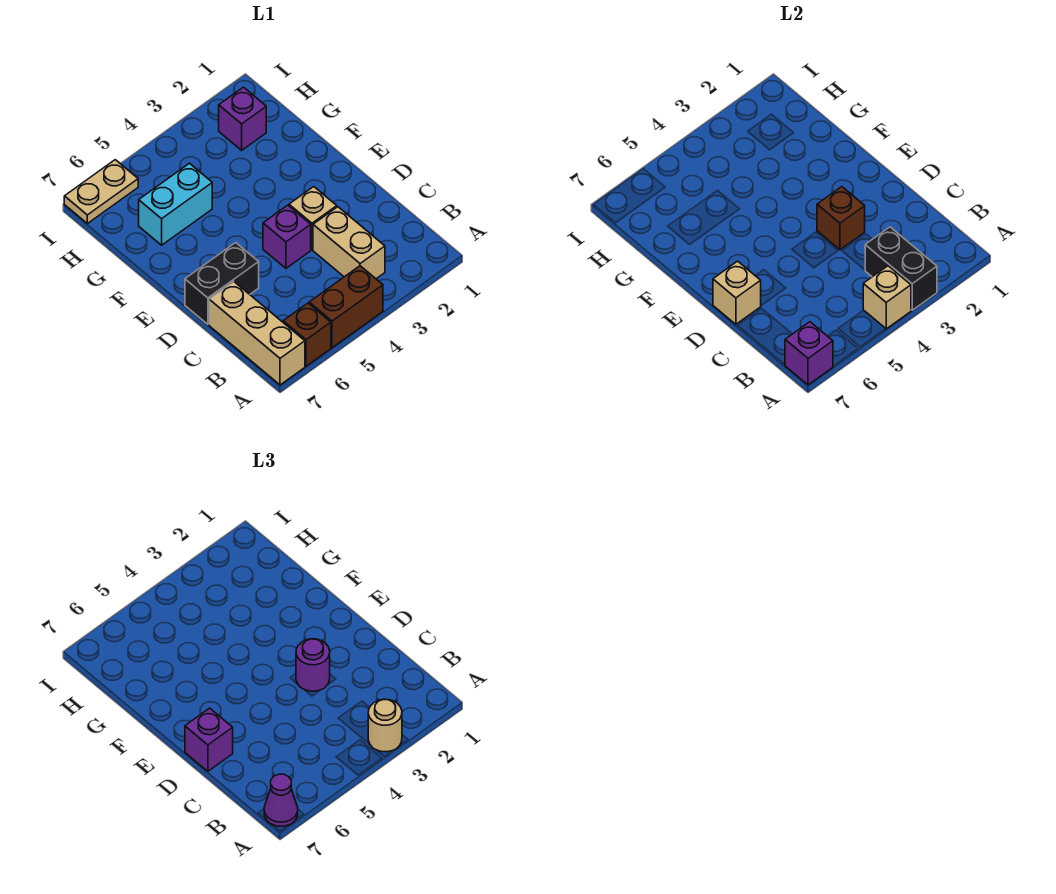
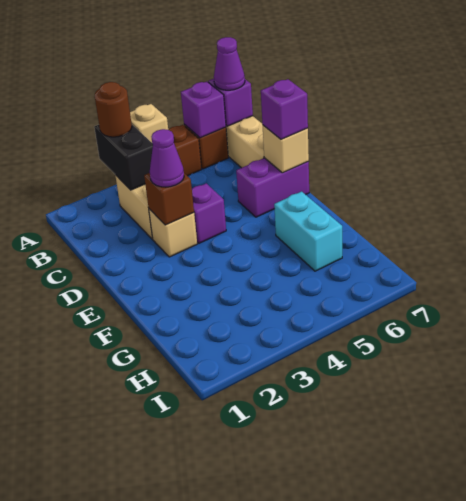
tan 1x1 round brick [368,699,402,752] -> brown 1x1 round brick [95,82,132,137]
purple 1x1 round brick [296,639,330,691] -> purple 1x1 cone [150,129,184,187]
black 1x2 brick [185,243,259,324] -> purple 1x2 brick [236,158,309,217]
cyan 1x2 brick [139,163,212,245] -> cyan 1x2 brick turned to [274,192,342,271]
purple 1x1 brick [219,87,266,150] -> purple 1x1 brick moved to [181,81,226,138]
tan 1x2 plate [64,160,138,223] -> none

